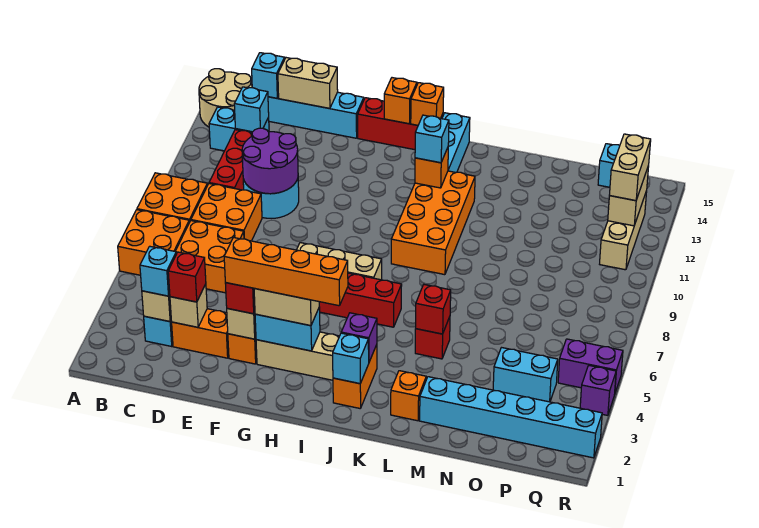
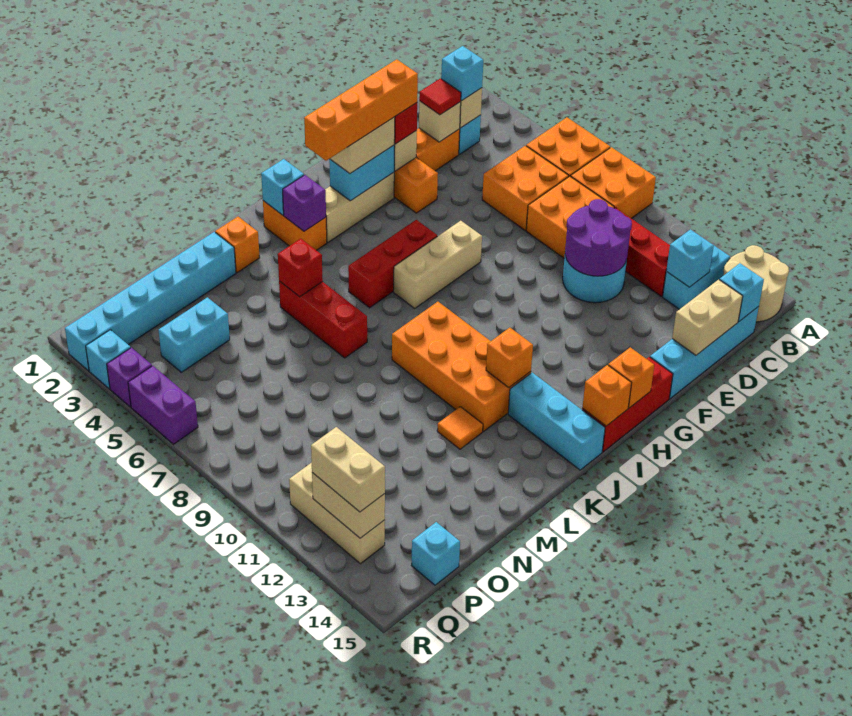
red 1x1 brick [168,252,206,302] -> red 1x1 tile [419,78,461,115]
cyan 1x1 brick [415,115,449,163] -> cyan 1x1 brick moved to [86,330,131,389]
red 1x1 brick [415,317,450,359] -> red 1x3 brick [279,281,367,358]
none -> orange 1x1 tile [437,407,483,449]
purple 1x2 brick [558,339,623,392] -> purple 1x2 brick turned to [128,366,198,444]

